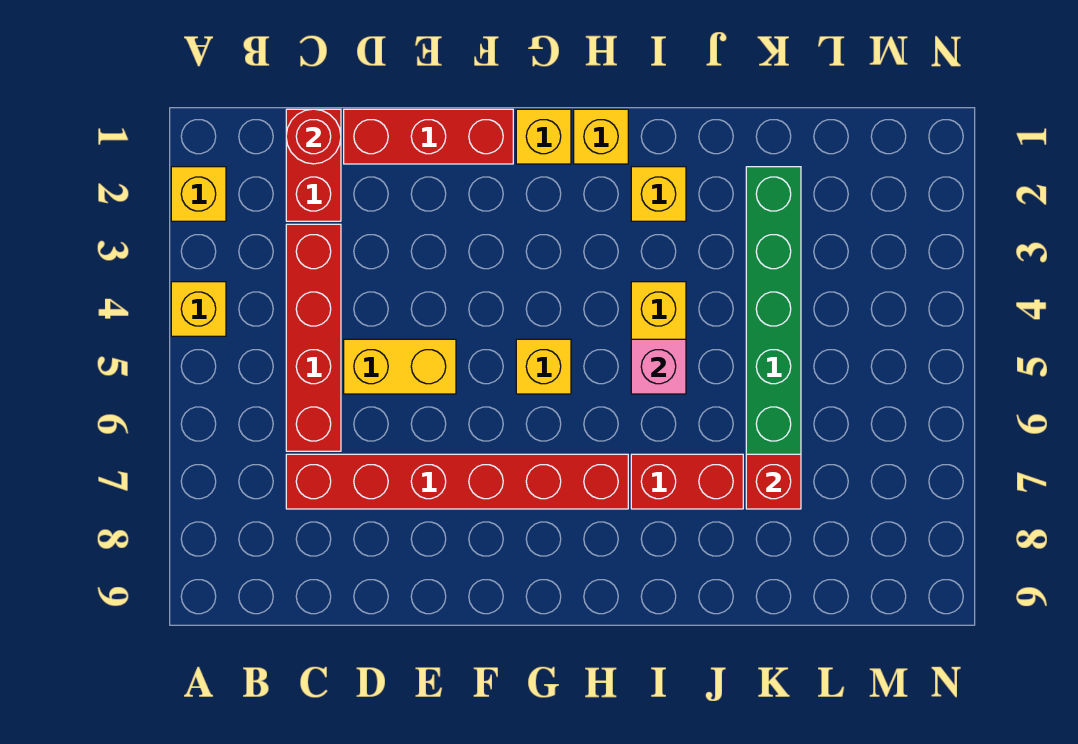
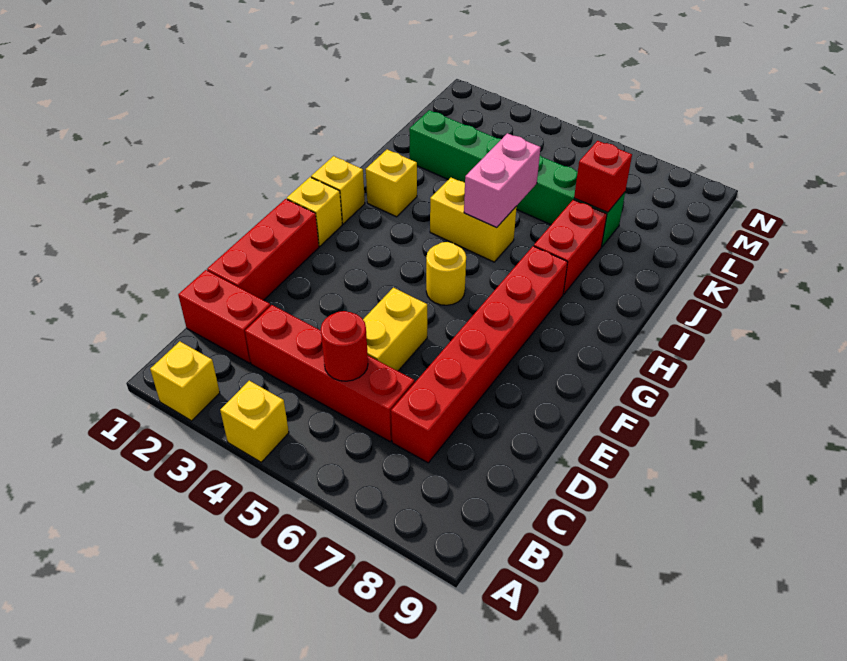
red 1x1 round brick [286,109,341,164] -> red 1x1 round brick moved to [321,311,368,381]
yellow 1x1 brick [516,339,571,394] -> yellow 1x1 round brick [426,242,466,305]
pink 1x1 brick [631,339,686,394] -> pink 1x2 brick [464,133,541,228]

